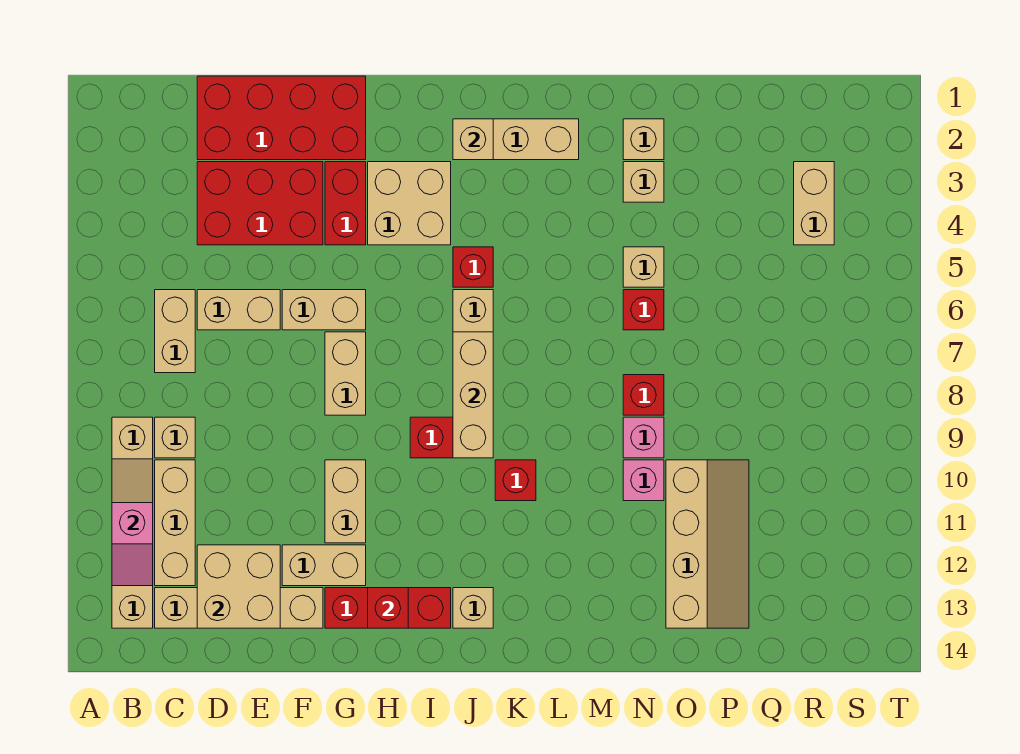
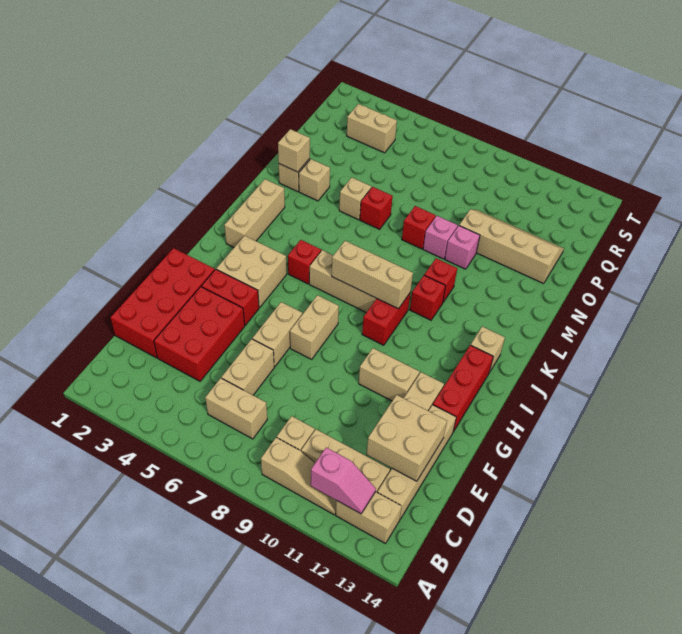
tan 1x2 brick [325,332,366,415] -> tan 1x2 brick turned to [290,295,339,359]
red 1x1 brick [368,588,408,628] -> red 1x1 brick moved to [425,259,457,302]
tan 1x1 brick [453,119,493,160] -> tan 1x1 brick moved to [278,129,310,172]

